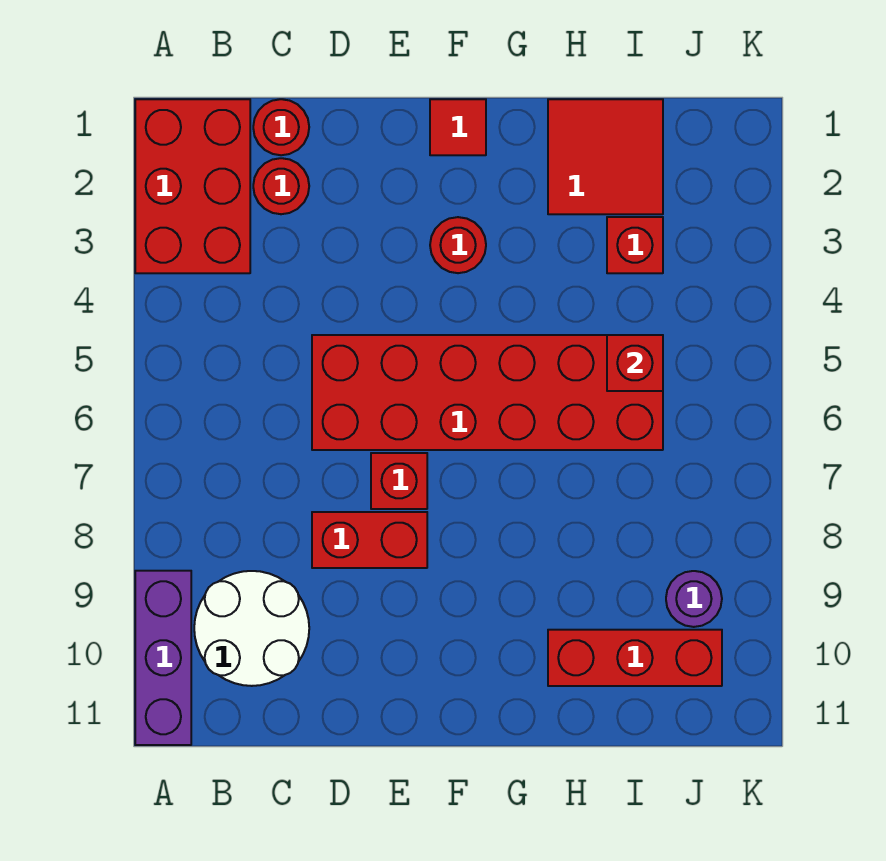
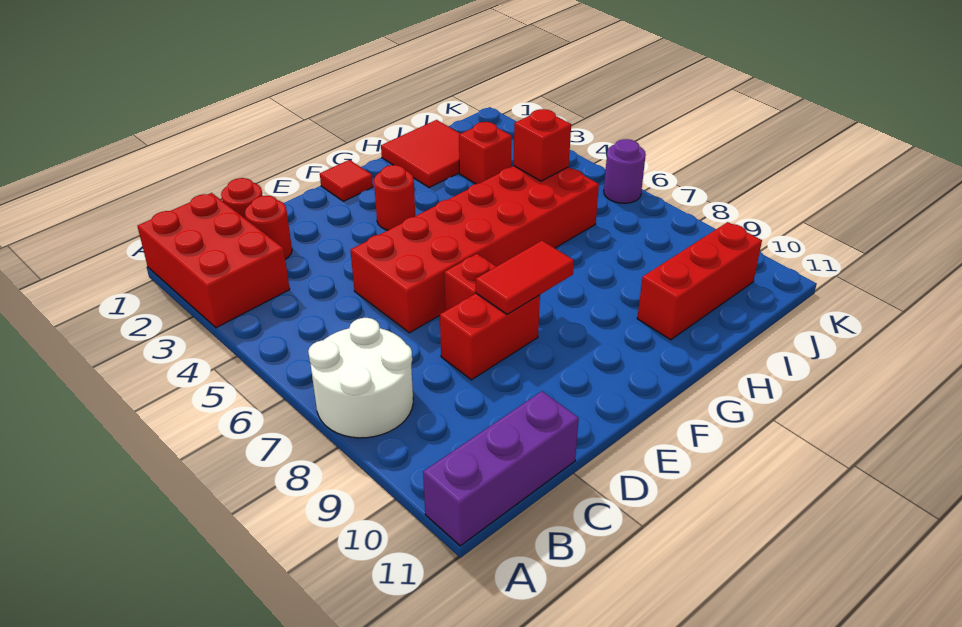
purple 1x3 brick [135,571,191,745] -> purple 1x3 brick turned to [423,391,579,546]
white 2x2 round brick [194,571,309,686] -> white 2x2 round brick moved to [308,318,413,438]
none -> red 1x2 tile [476,241,574,314]
purple 1x1 round brick [666,571,722,627] -> purple 1x1 round brick moved to [604,139,646,203]

